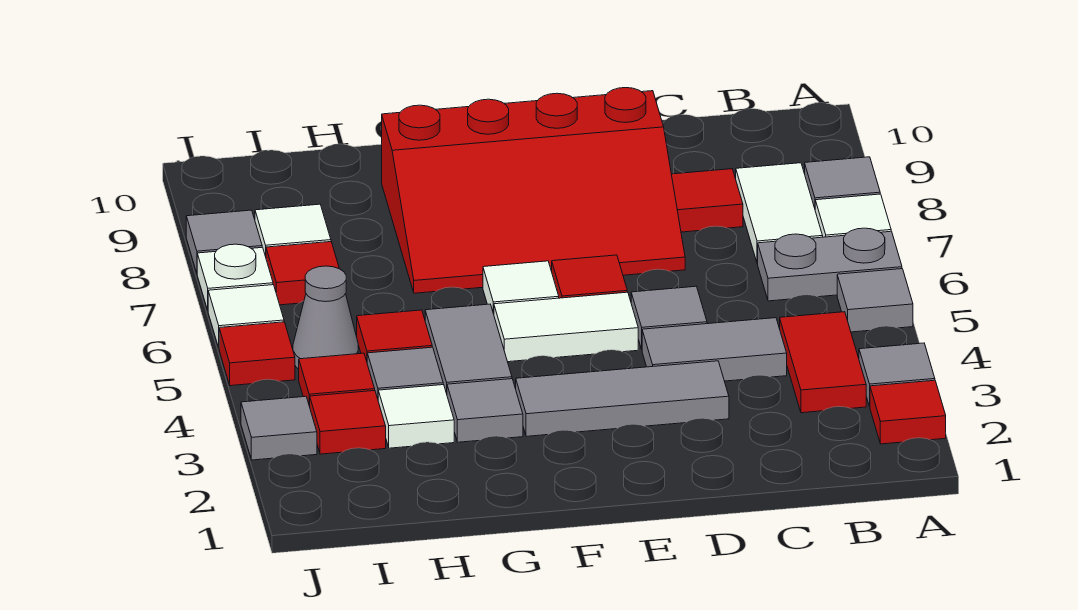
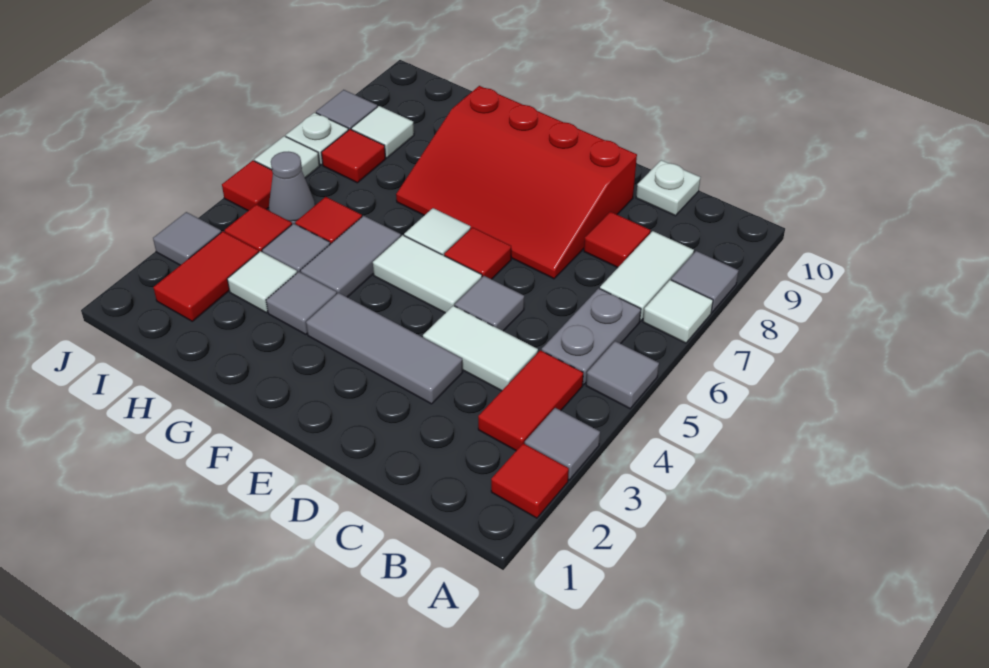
grey 1x2 plate [758,228,902,301] -> grey 1x2 plate turned to [542,288,641,385]
grey 1x2 tile [642,318,787,381] -> white 1x2 tile [423,306,538,391]
none -> white 1x1 plate [636,160,700,216]
red 1x1 tile [310,391,386,454] -> red 1x2 tile [153,231,259,321]

